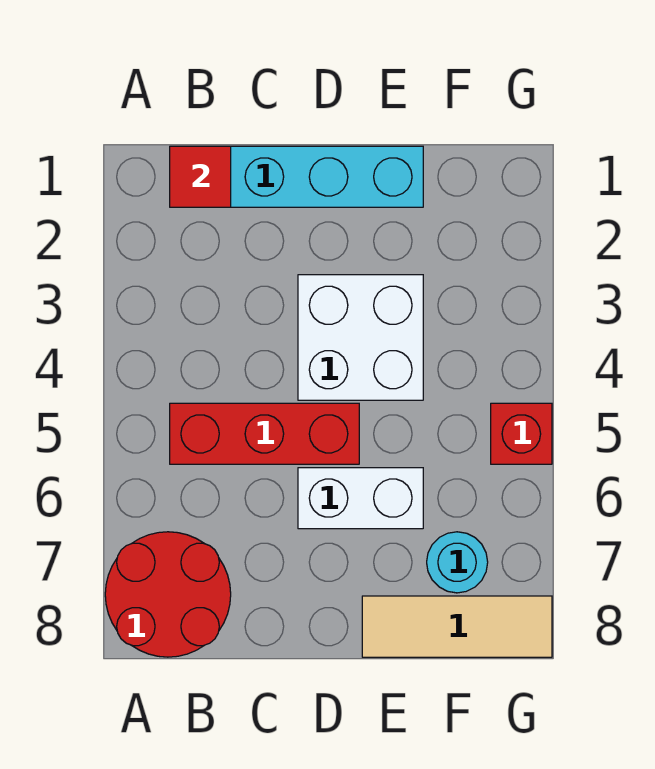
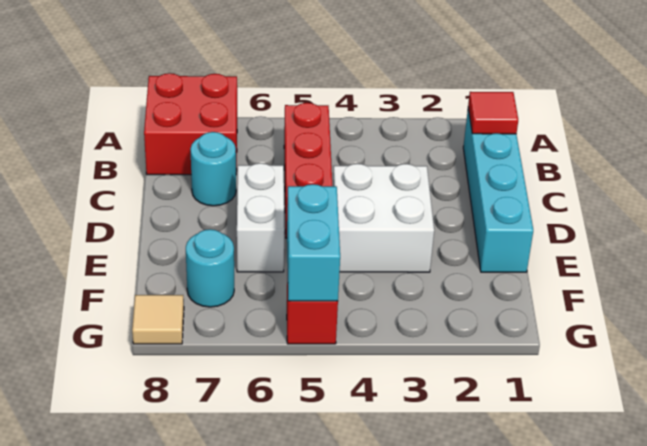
red 2x2 round brick [105,532,231,657] -> red 2x2 brick [144,73,237,175]
none -> cyan 1x1 round brick [190,132,236,206]
tan 1x3 tile [362,596,552,657] -> tan 1x1 tile [132,295,184,344]
none -> cyan 1x2 brick [287,184,340,301]

